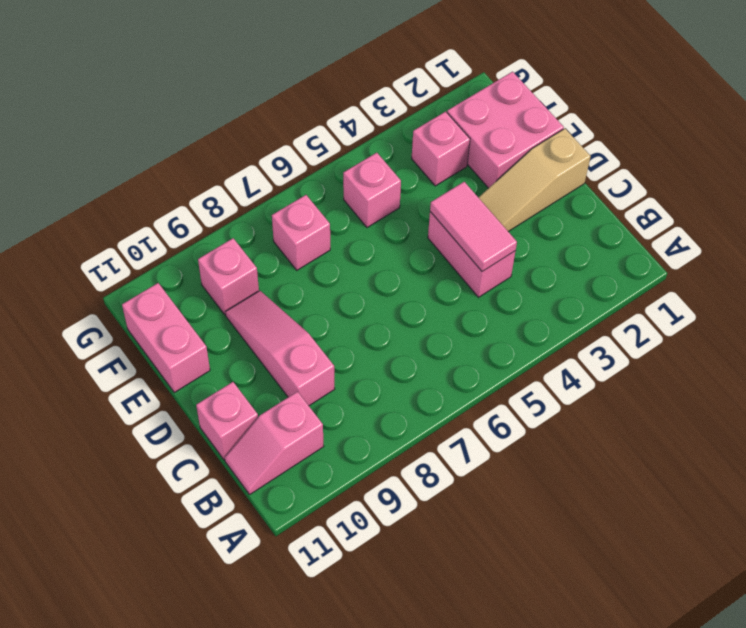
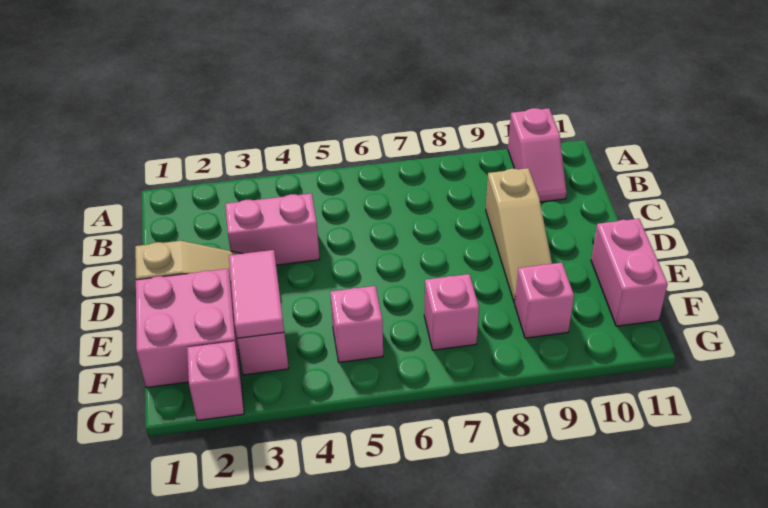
pink 1x2 slope [225,392,324,494] -> pink 1x2 slope turned to [508,108,566,202]
pink 1x2 brick [428,212,515,297] -> pink 1x2 brick turned to [225,193,320,265]
pink 1x2 tile [430,182,517,271] -> pink 1x2 tile moved to [229,250,284,338]
pink 1x3 slope [225,291,335,406] -> tan 1x3 slope [486,168,552,303]
pink 1x1 brick [196,382,258,460] -> pink 1x1 brick moved to [187,341,244,421]

